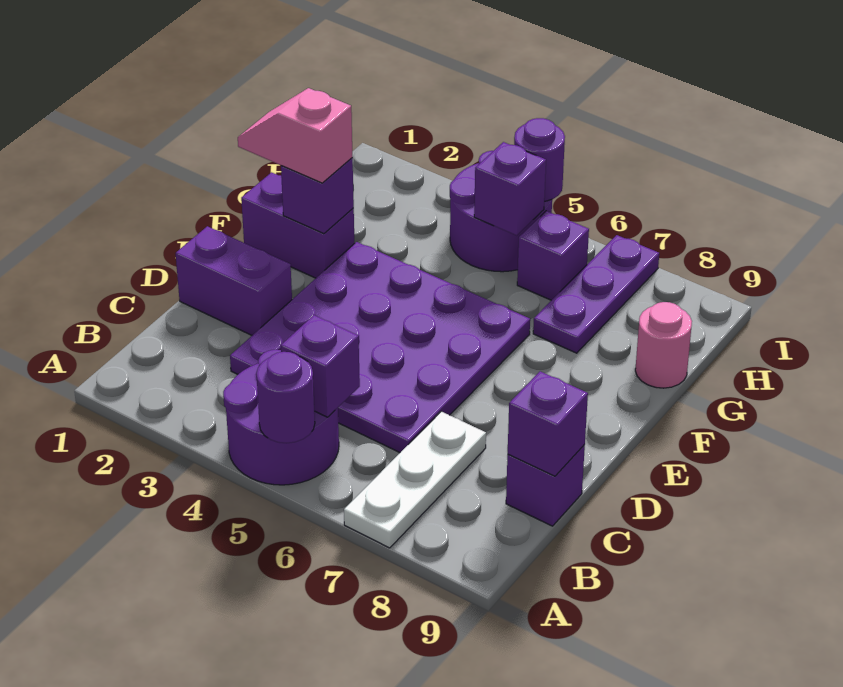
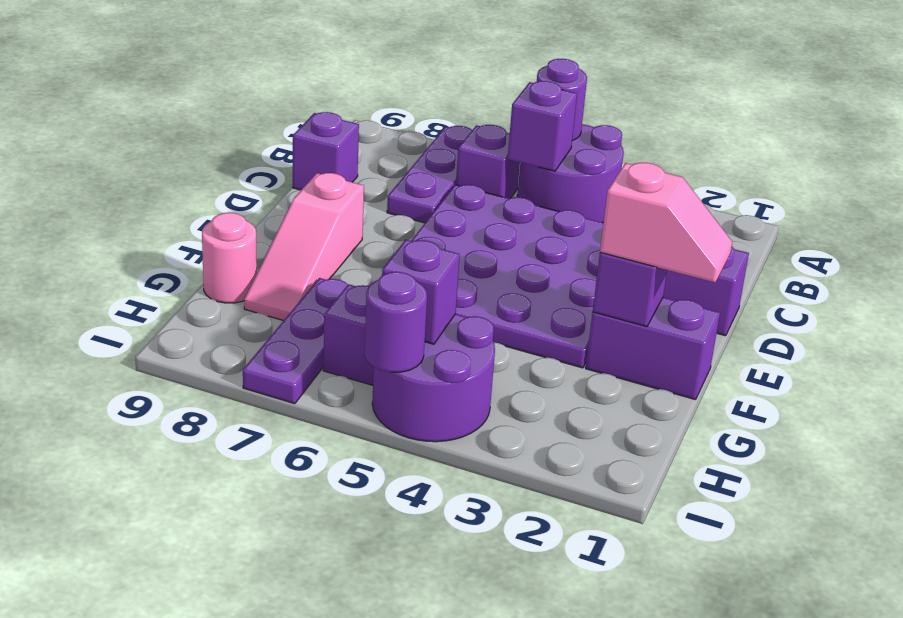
white 1x3 plate [344,411,486,548] -> purple 1x3 plate [387,126,472,223]
purple 1x1 brick [508,371,588,476] -> purple 1x1 brick moved to [456,125,520,198]
none -> pink 1x3 slope [244,173,364,321]

